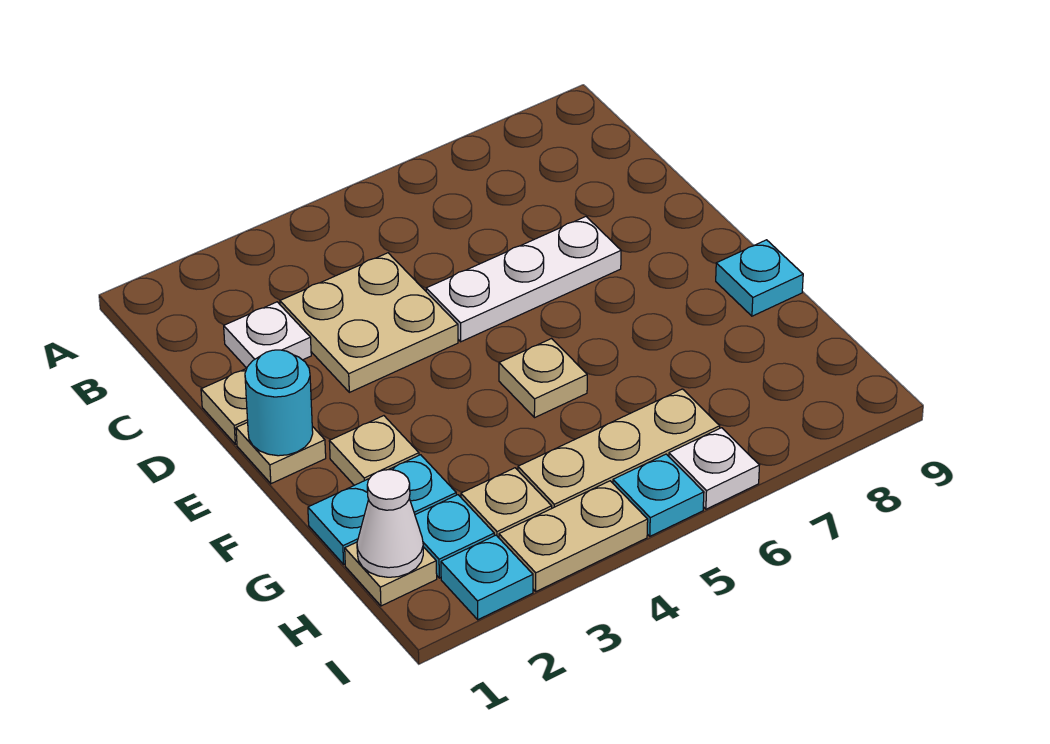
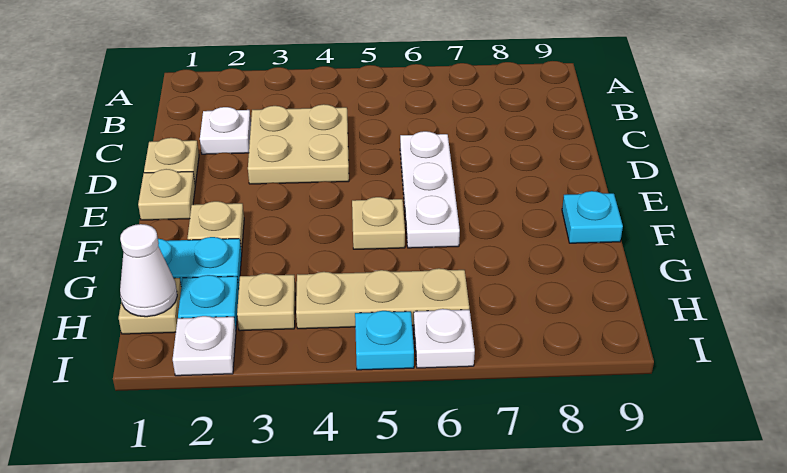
white 1x3 plate [426,217,621,342] -> white 1x3 plate turned to [400,131,460,248]
cyan 1x1 round brick [245,350,313,456] -> none
cyan 1x1 plate [441,535,533,620] -> white 1x1 plate [173,316,236,376]
tan 1x2 plate [499,481,648,591] -> none

